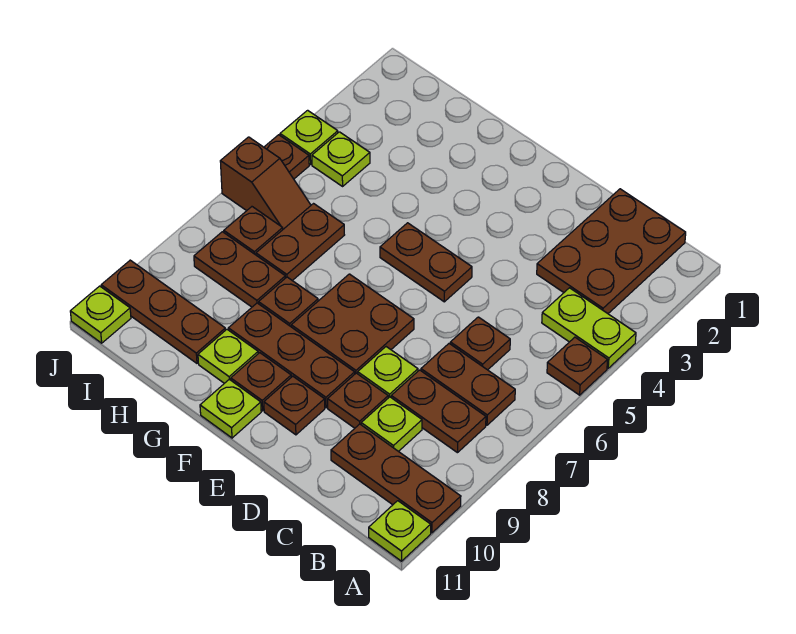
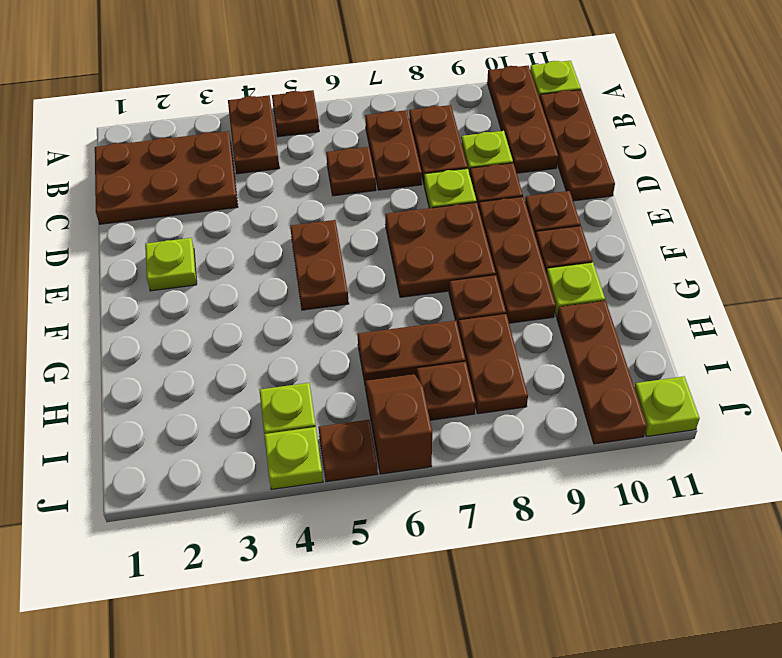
lime 1x2 plate [542,288,636,368] -> brown 1x2 plate [228,95,280,174]
none -> brown 1x3 plate [540,90,615,201]
lime 1x1 plate [200,379,261,438] -> lime 1x1 plate moved to [145,238,197,291]

